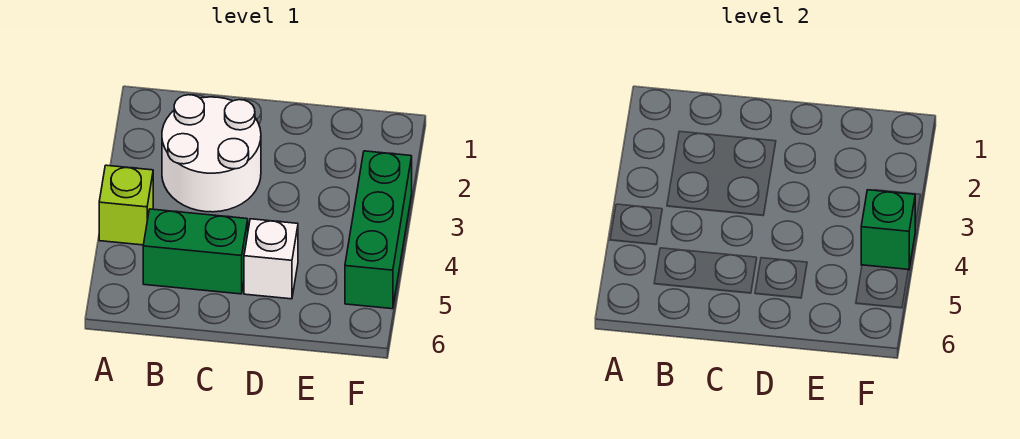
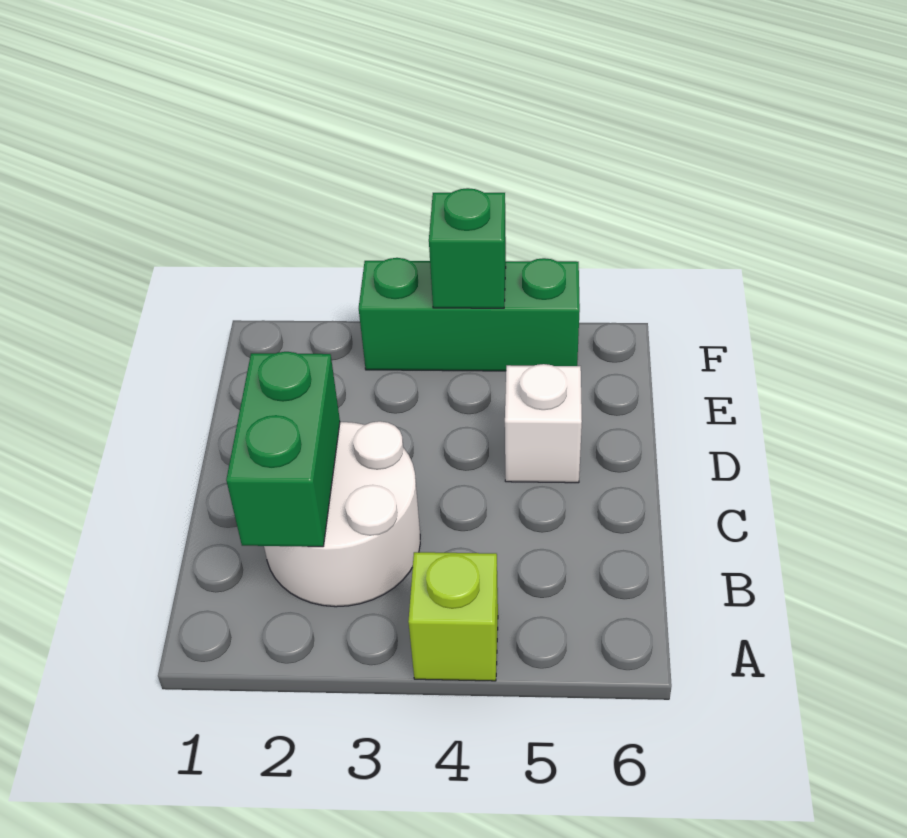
green 1x2 brick [143,209,248,294] -> green 1x2 brick moved to [226,352,340,547]

